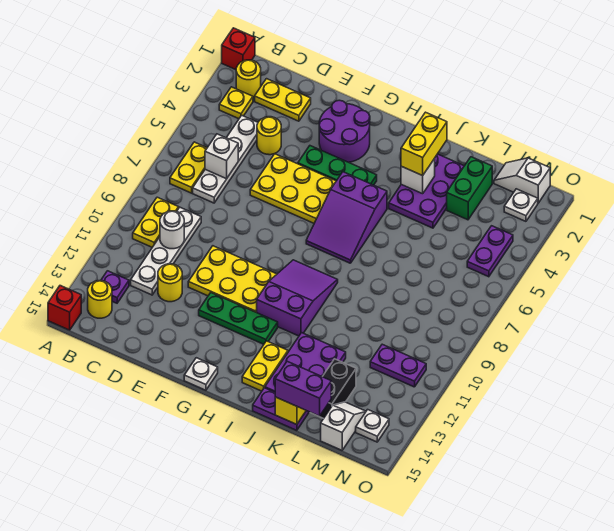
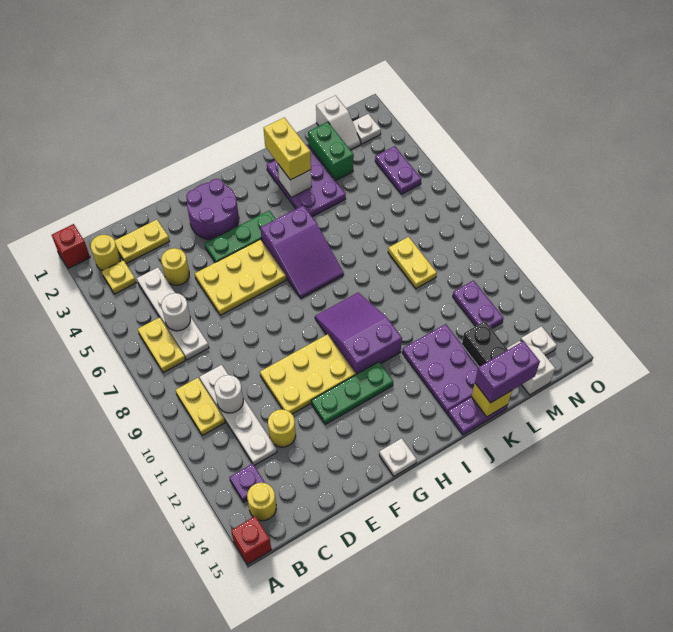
white 1x1 brick [205,134,238,179] -> white 1x1 round brick [161,293,190,331]
yellow 1x2 plate [242,341,288,391] -> yellow 1x2 plate moved to [388,237,437,289]
white 1x2 slope [494,158,550,203] -> white 1x2 slope turned to [316,96,361,150]
purple 1x2 plate [370,344,426,387] -> purple 1x2 plate turned to [453,281,503,329]

